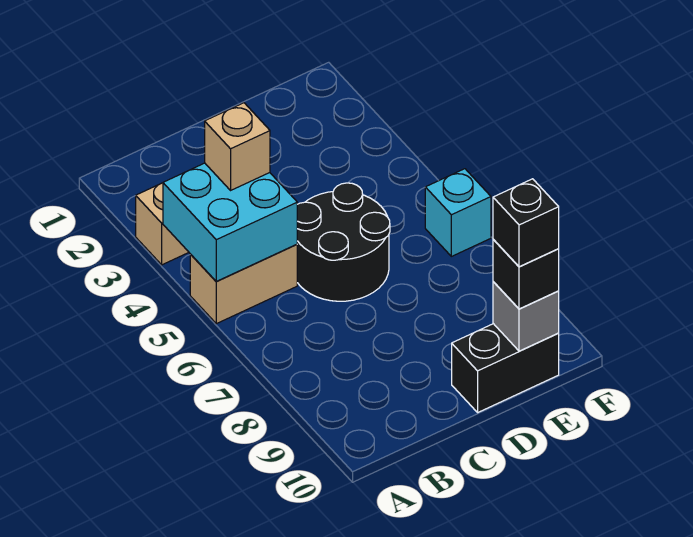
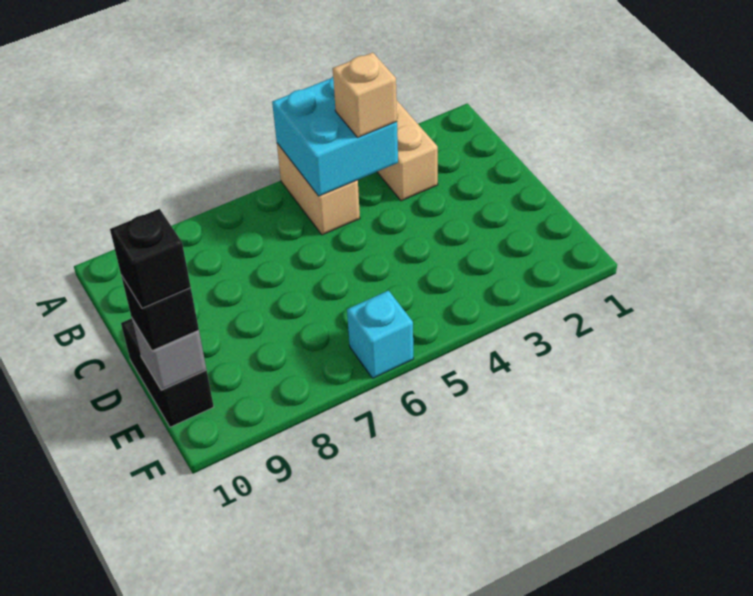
black 2x2 round brick [297,183,390,301] -> none

